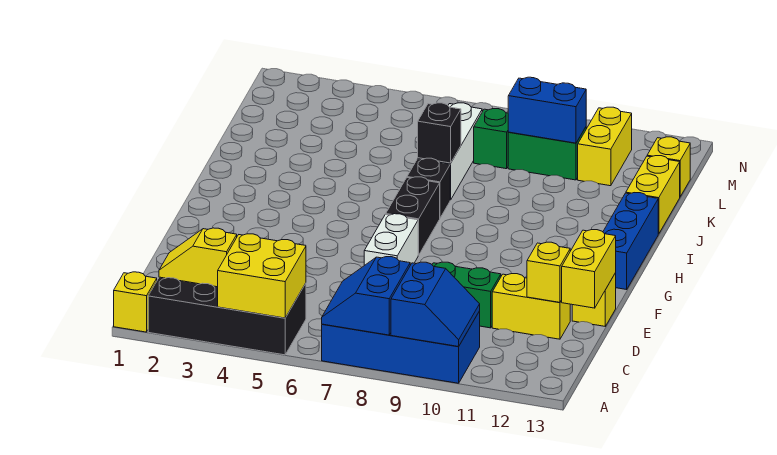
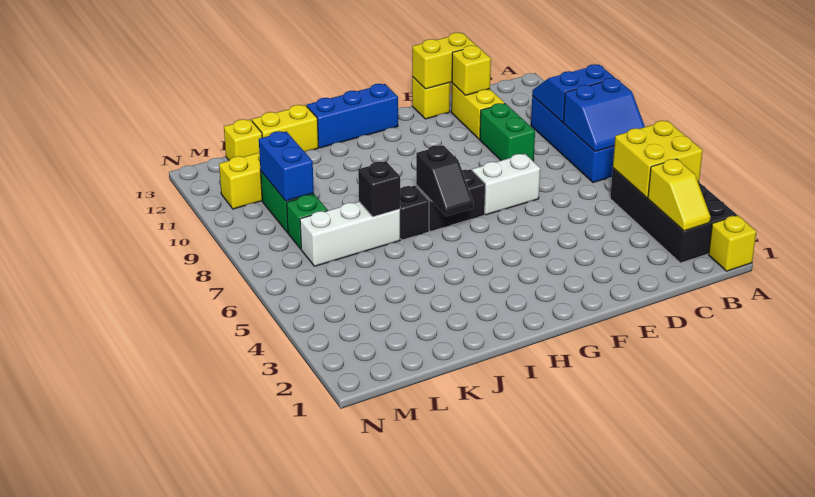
none -> black 1x2 slope [416,145,473,216]

